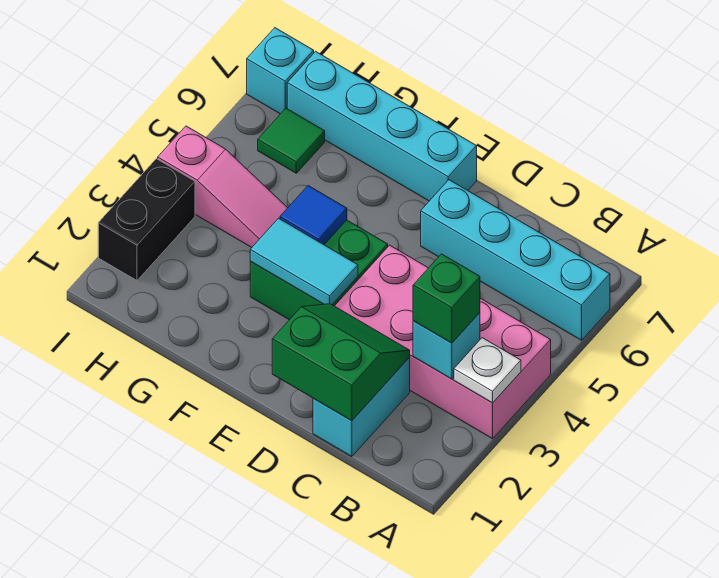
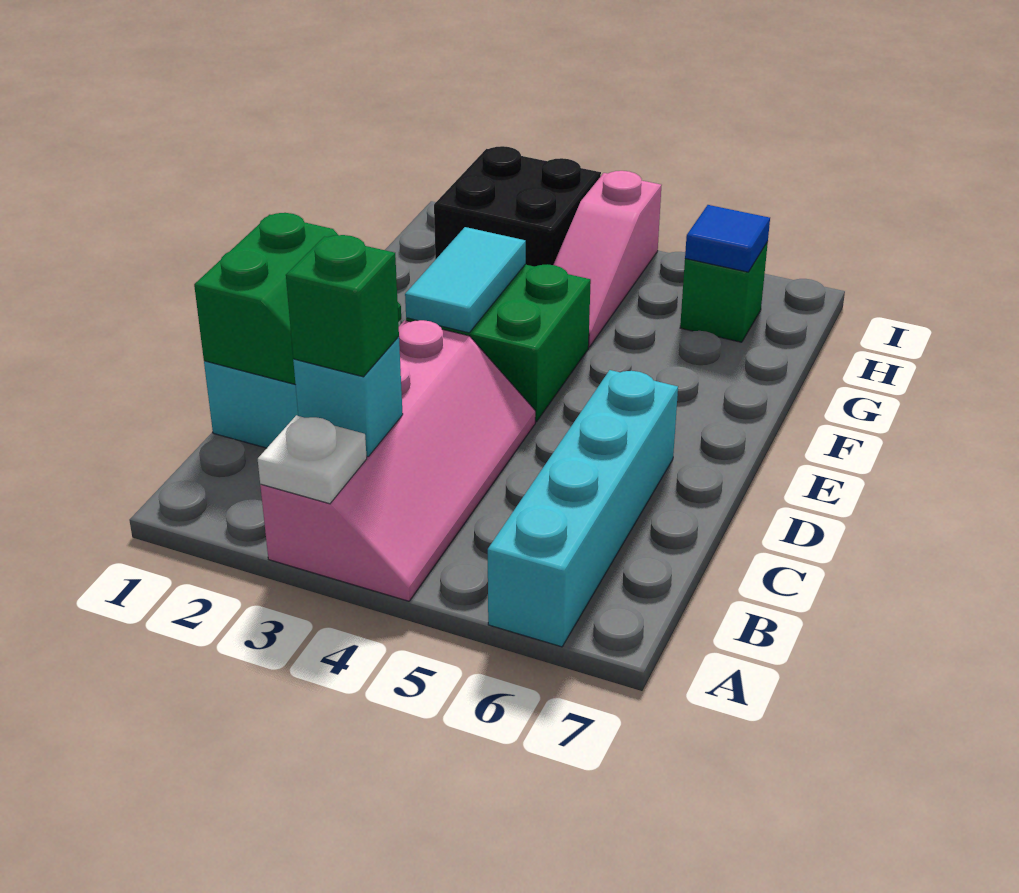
pink 2x4 brick [335,245,551,439] -> pink 2x4 slope [260,320,535,601]
cyan 1x4 brick [287,51,477,201] -> none
blue 1x1 tile [280,186,347,245] -> blue 1x1 tile moved to [685,205,770,272]
green 1x1 tile [258,108,325,173] -> green 1x1 brick [680,242,768,342]
black 1x2 brick [98,159,195,280] -> black 2x2 brick [434,146,601,267]
cyan 1x1 brick [247,28,314,114] -> none

